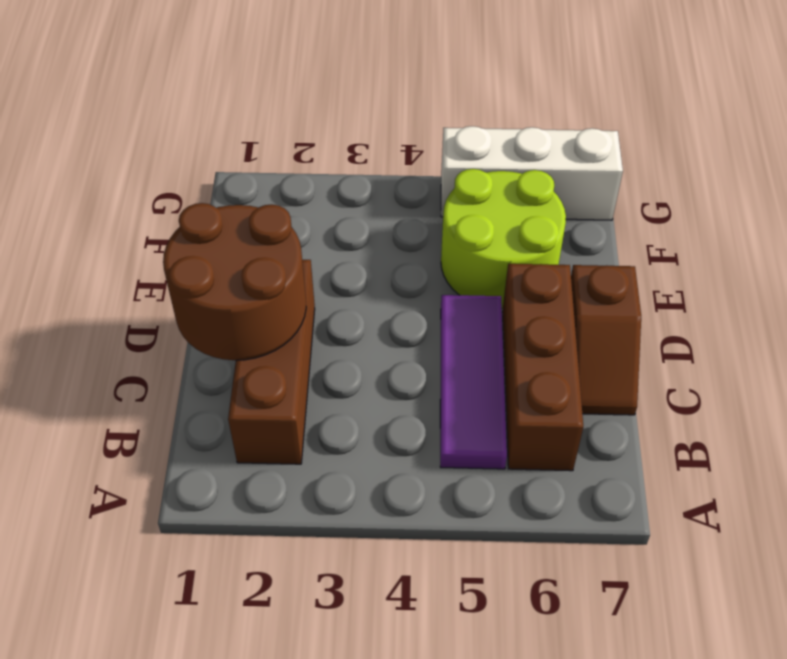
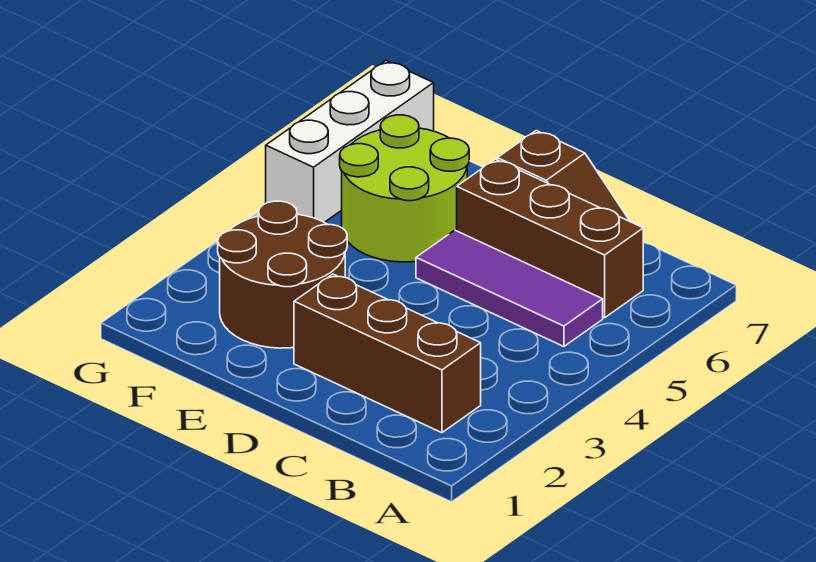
brown 2x2 round brick [163,203,306,360] -> brown 2x2 round brick moved to [218,201,347,348]

